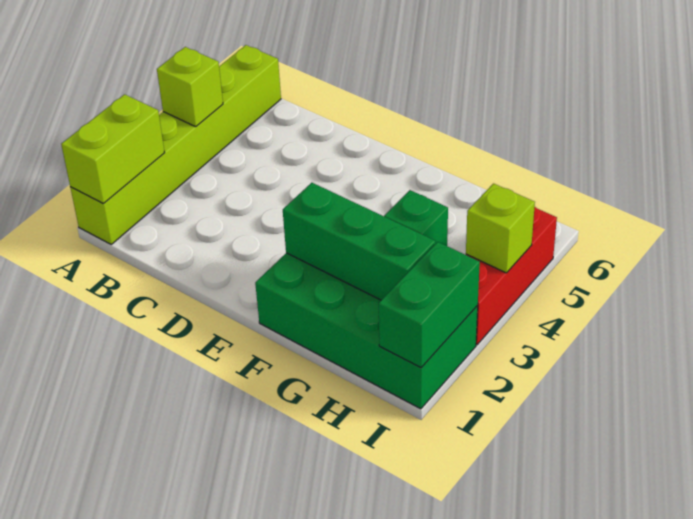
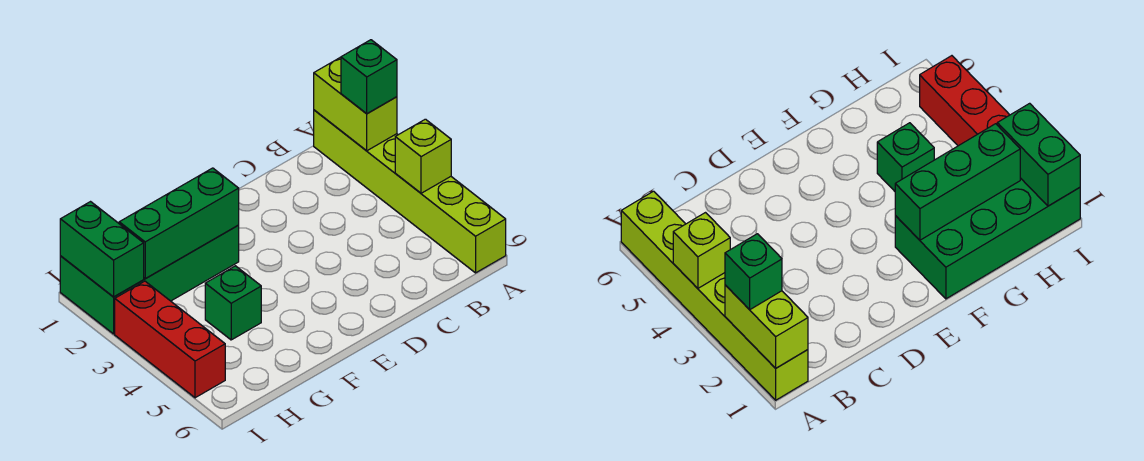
none -> green 1x1 brick [341,40,397,114]
lime 1x1 brick [466,184,535,273] -> none

